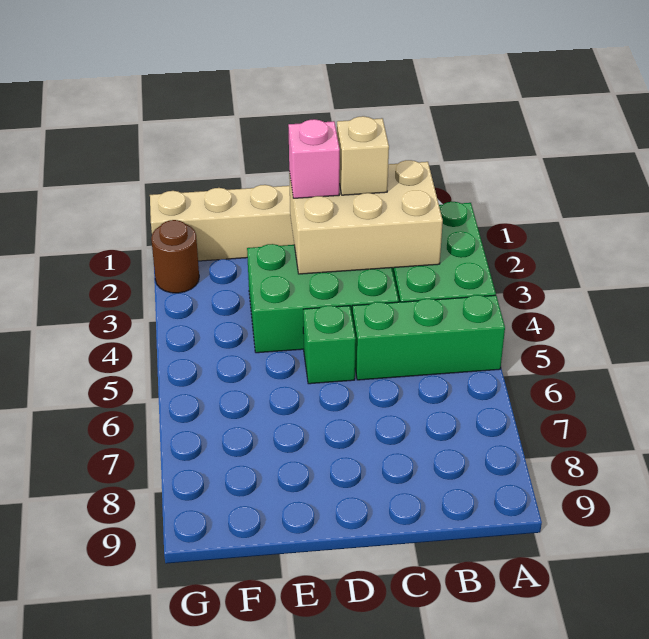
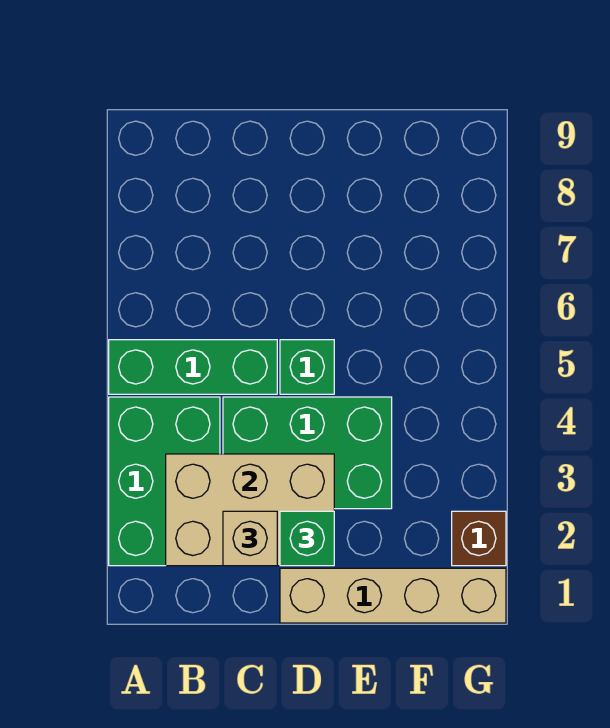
pink 1x1 brick [288,119,340,198] -> green 1x1 brick [280,511,334,566]
brown 1x1 round brick [151,220,199,293] -> brown 1x1 brick [452,511,506,566]

